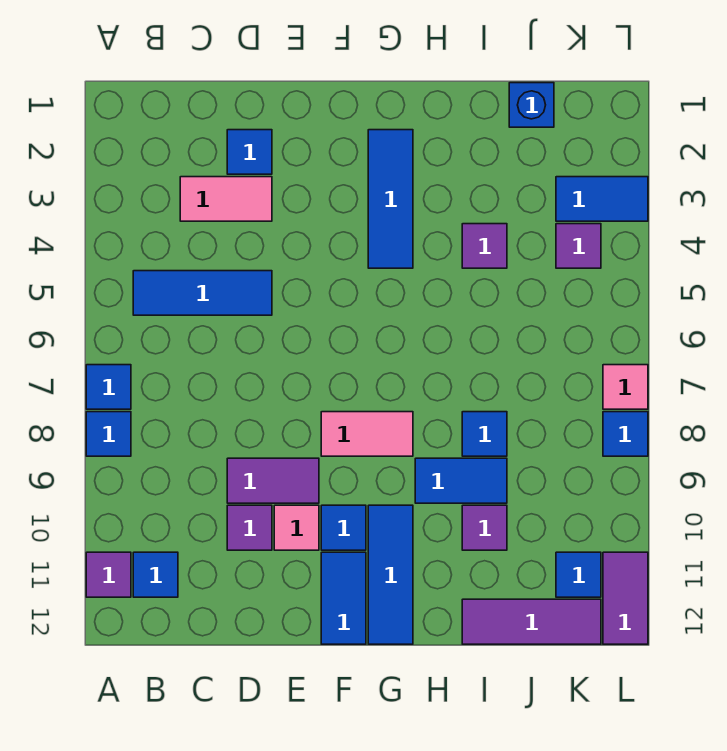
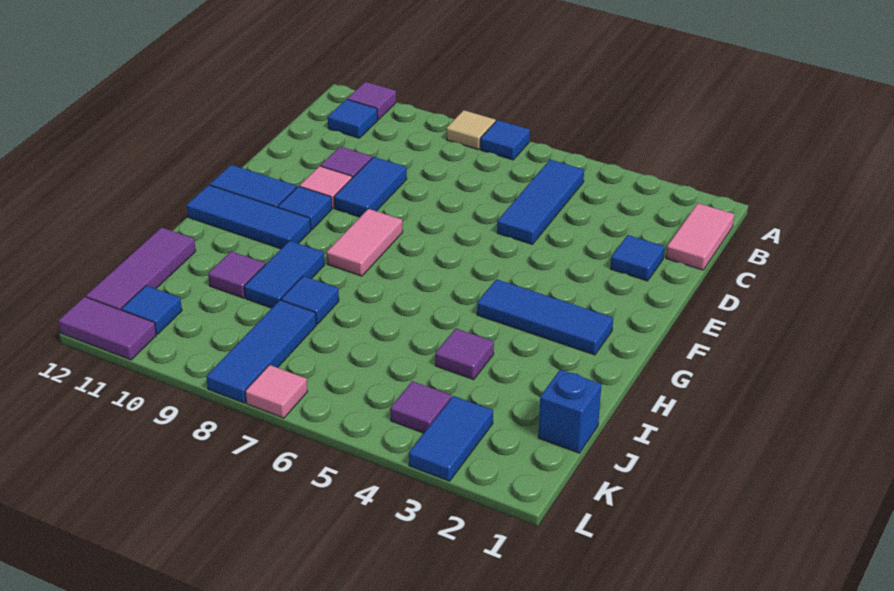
blue 1x1 tile [86,412,131,456] -> tan 1x1 tile [447,110,496,150]
pink 1x2 tile [180,177,272,221] -> pink 1x2 tile moved to [666,203,734,270]
purple 1x2 tile [227,458,319,503] -> blue 1x2 tile [334,157,407,217]
blue 1x1 tile [603,412,648,456] -> blue 1x3 tile [206,300,316,403]

